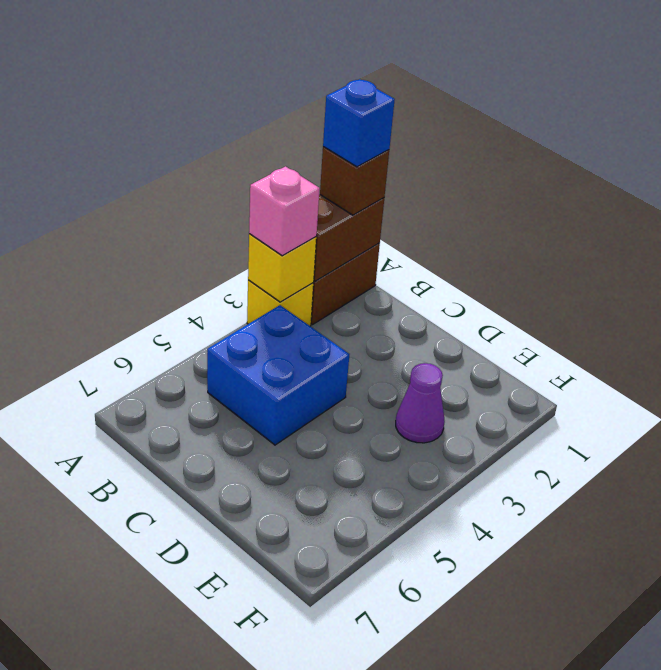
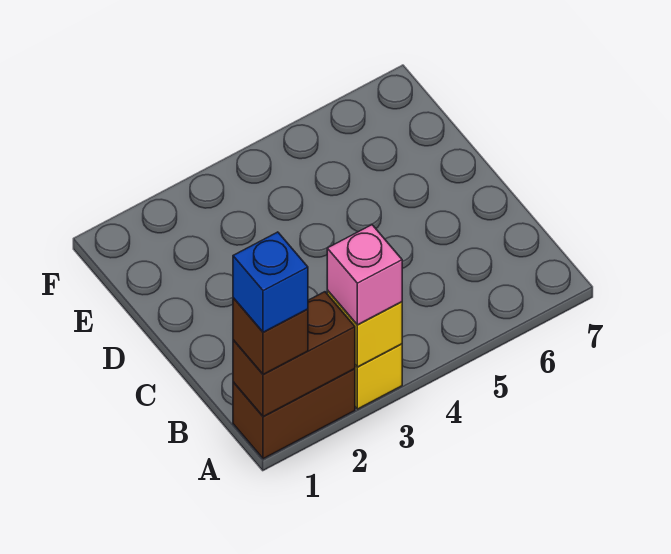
blue 2x2 brick [207,305,349,445] -> none
purple 1x1 cone [396,363,445,443] -> none

